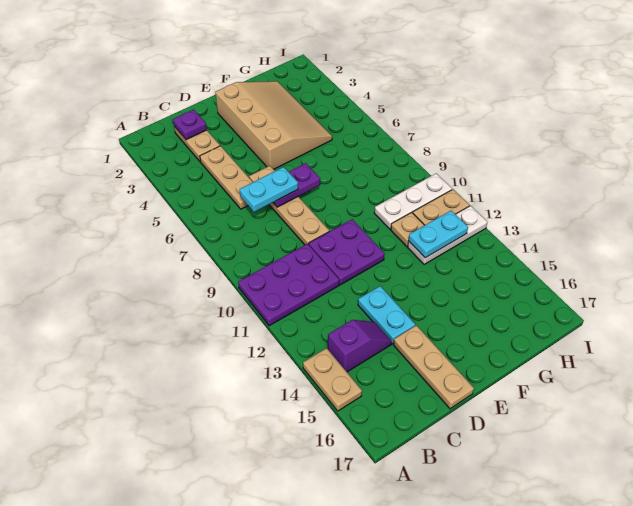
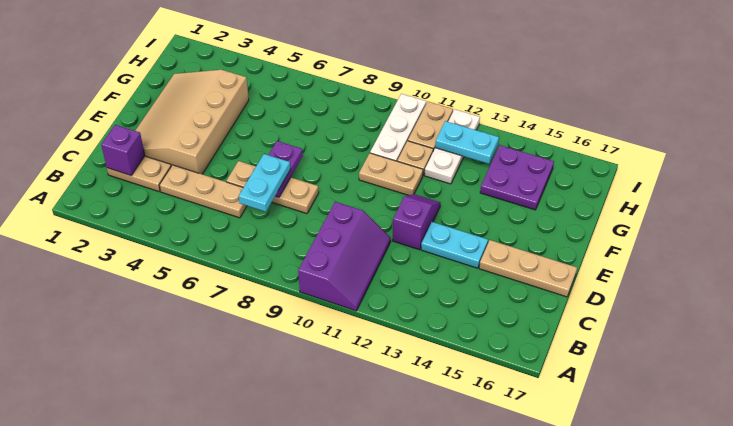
purple 2x3 plate [238,244,339,326] -> purple 2x3 slope [298,202,391,311]
tan 1x2 plate [303,348,362,411] -> tan 1x2 plate moved to [359,153,423,195]
purple 1x2 slope [328,320,392,372] -> purple 1x2 slope moved to [393,194,441,250]
purple 1x1 plate [173,109,207,140] -> purple 1x1 brick [101,125,145,176]
tan 1x4 plate [249,166,329,245] -> tan 1x3 plate [226,161,319,214]
purple 2x2 plate [309,219,385,285] -> purple 2x2 plate moved to [480,145,554,210]
tan 3x4 slope [215,81,332,169] -> tan 3x4 slope turned to [135,70,249,174]
cyan 1x2 plate [409,211,468,258] -> cyan 1x2 plate turned to [435,121,499,164]

